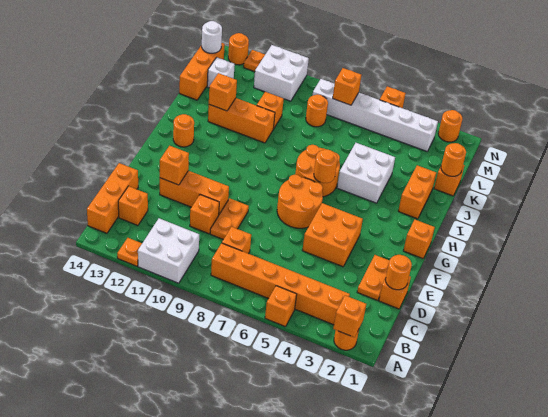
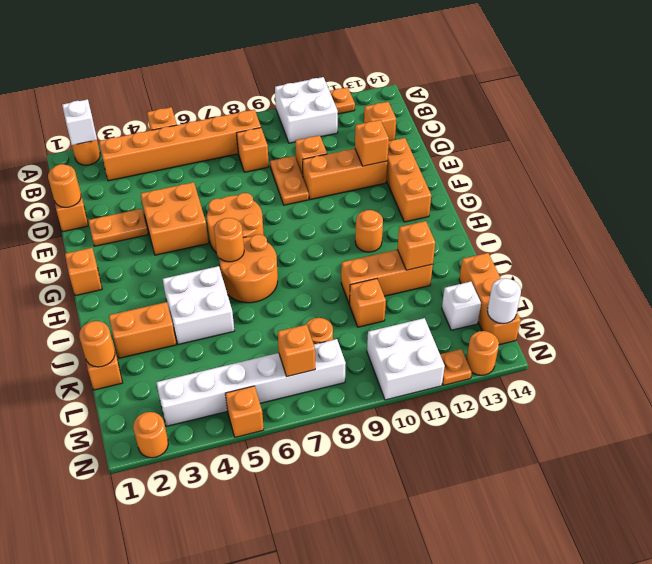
orange 1x1 brick [333,295,366,337] -> white 1x1 brick [62,99,97,145]
orange 1x3 brick [87,163,138,233] -> orange 1x3 brick moved to [386,138,431,222]
orange 1x2 plate [357,255,389,300] -> orange 1x2 plate turned to [88,209,148,246]
orange 1x1 round brick [173,114,194,147] -> orange 1x1 round brick moved to [355,210,383,252]
orange 1x2 brick [398,165,436,219] -> orange 1x2 brick turned to [109,302,176,358]

